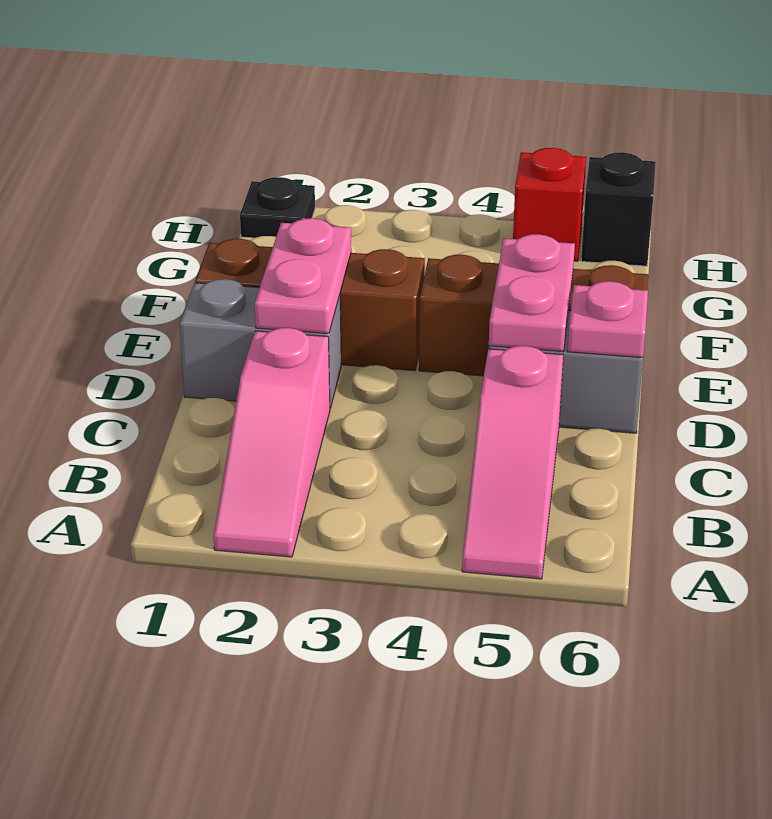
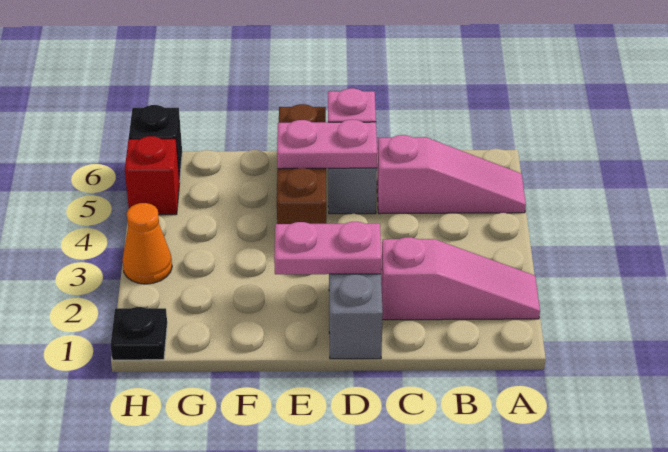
brown 1x3 brick [195,239,425,371] -> none
none -> orange 1x1 cone [122,203,172,284]

